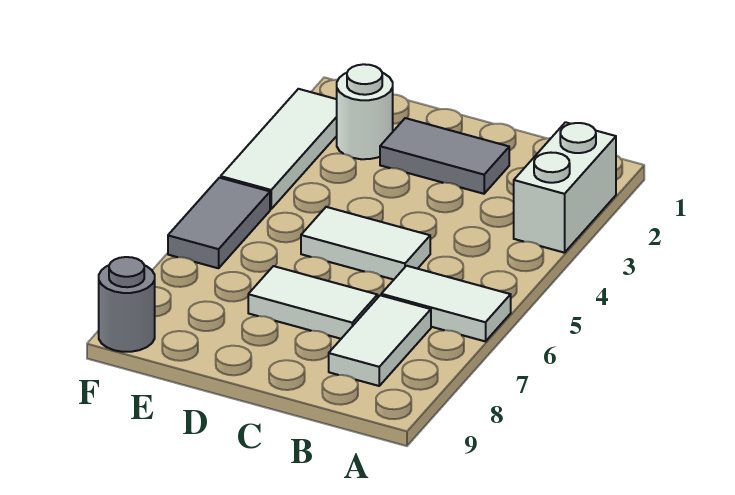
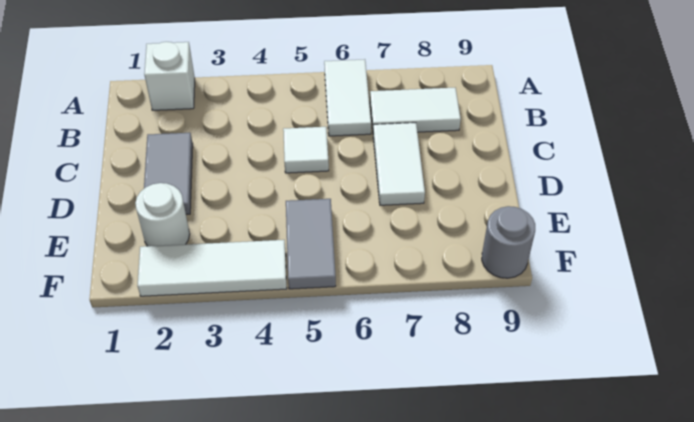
white 1x2 brick [514,122,616,253] -> white 1x1 brick [144,42,195,110]
white 1x2 tile [301,207,430,280] -> white 1x1 tile [283,127,329,173]
grey 1x2 tile [168,178,270,268] -> grey 1x2 tile turned to [286,199,336,289]

